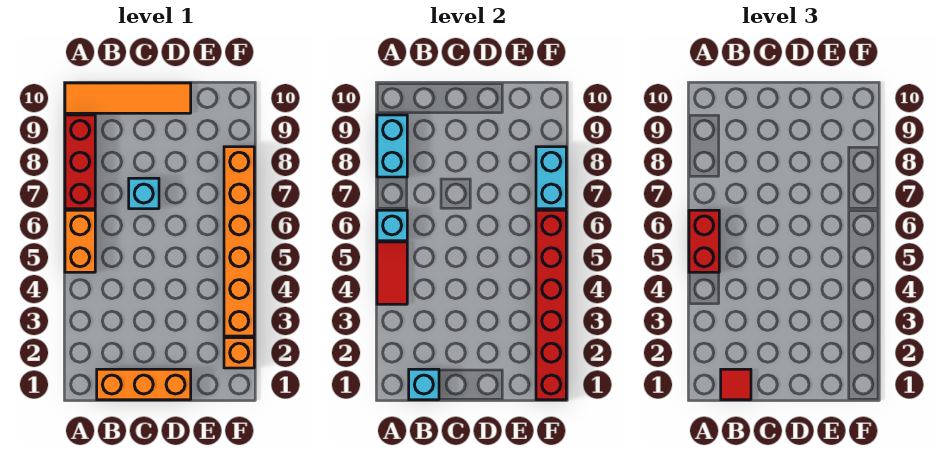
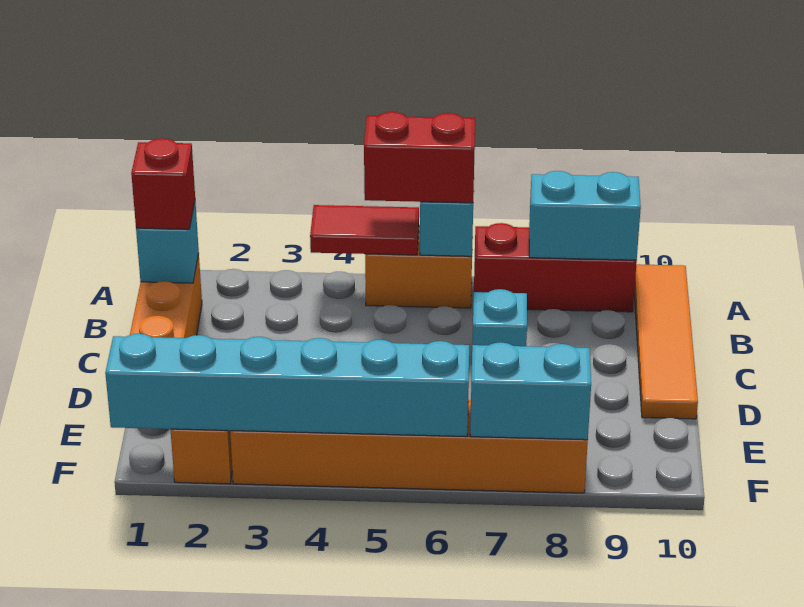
red 1x1 tile [721,369,751,400] -> red 1x1 brick [131,138,195,229]
red 1x6 brick [536,210,566,400] -> cyan 1x6 brick [105,334,469,437]

